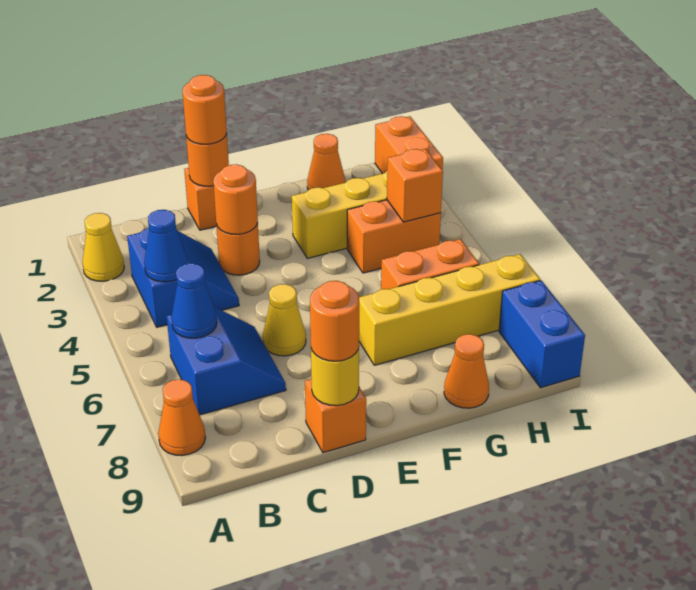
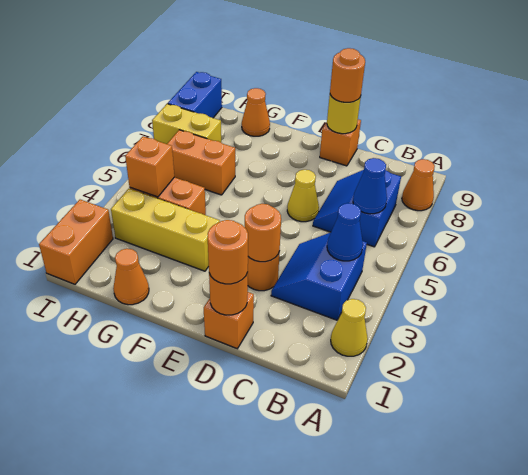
yellow 1x4 brick [359,254,540,365] -> yellow 1x2 brick [152,104,221,144]

